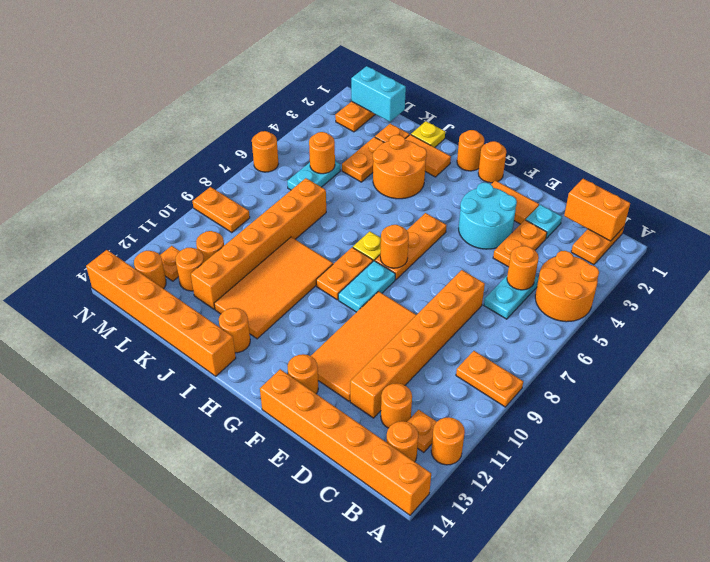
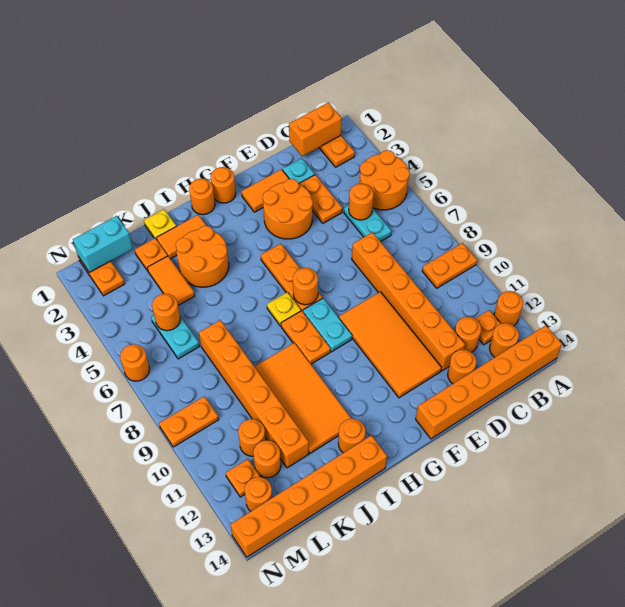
cyan 2x2 round brick [459,183,517,249] -> orange 2x2 round brick [263,179,313,239]
orange 1x1 round brick [288,354,318,394] -> orange 1x1 round brick moved to [448,350,476,384]
orange 1x2 plate [342,137,384,182] -> orange 1x2 tile [147,256,195,305]

